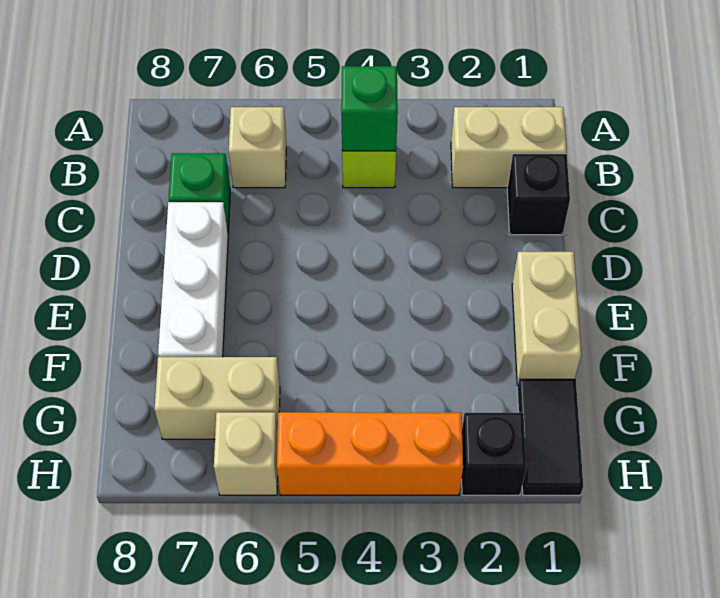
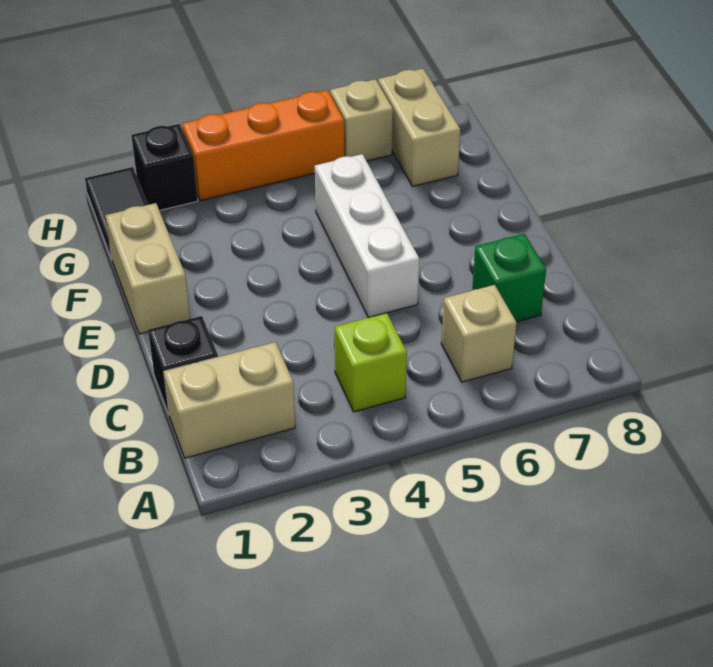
green 1x1 brick [341,66,398,151] -> none
white 1x3 brick [158,202,228,357] -> white 1x3 brick moved to [315,154,419,318]
tan 1x2 brick [154,357,280,439] -> tan 1x2 brick turned to [378,69,460,186]

